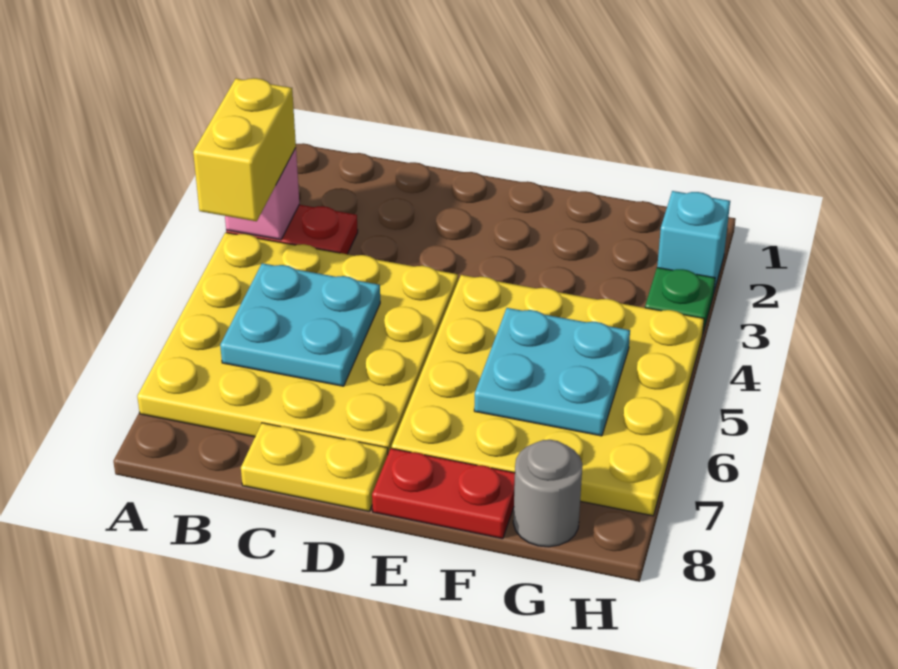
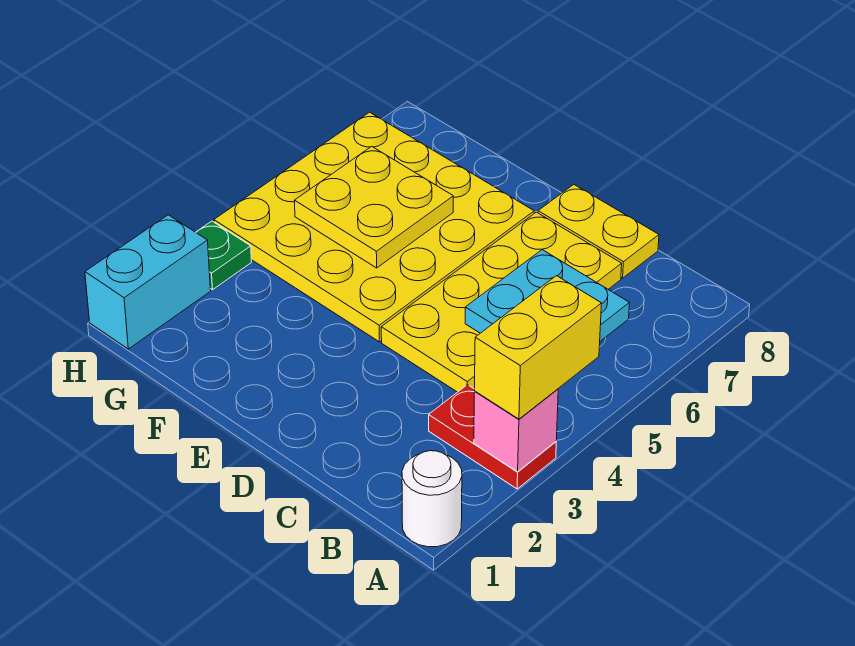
none -> white 1x1 round brick [402,451,462,547]
yellow 4x4 plate [137,233,458,453] -> yellow 2x4 plate [381,212,622,392]
red 1x2 plate [372,448,515,539] -> none
cyan 2x2 plate [474,308,630,436] -> yellow 2x2 plate [295,146,453,268]
grey 1x1 round brick [513,440,582,547] -> none
cyan 1x1 brick [657,191,730,291] -> cyan 1x2 brick [85,215,211,349]

